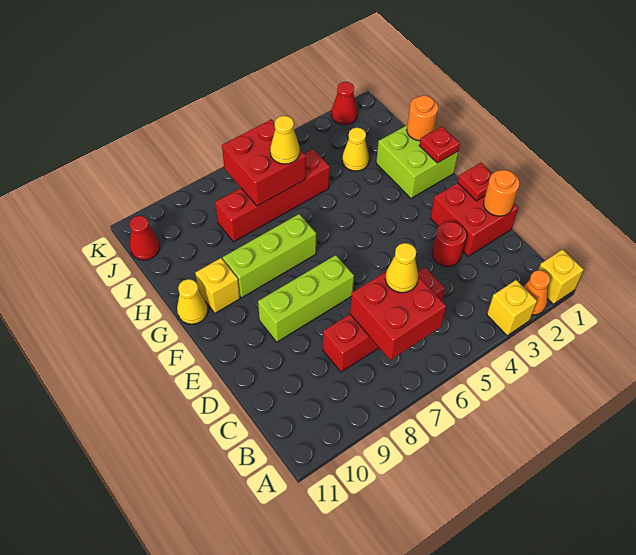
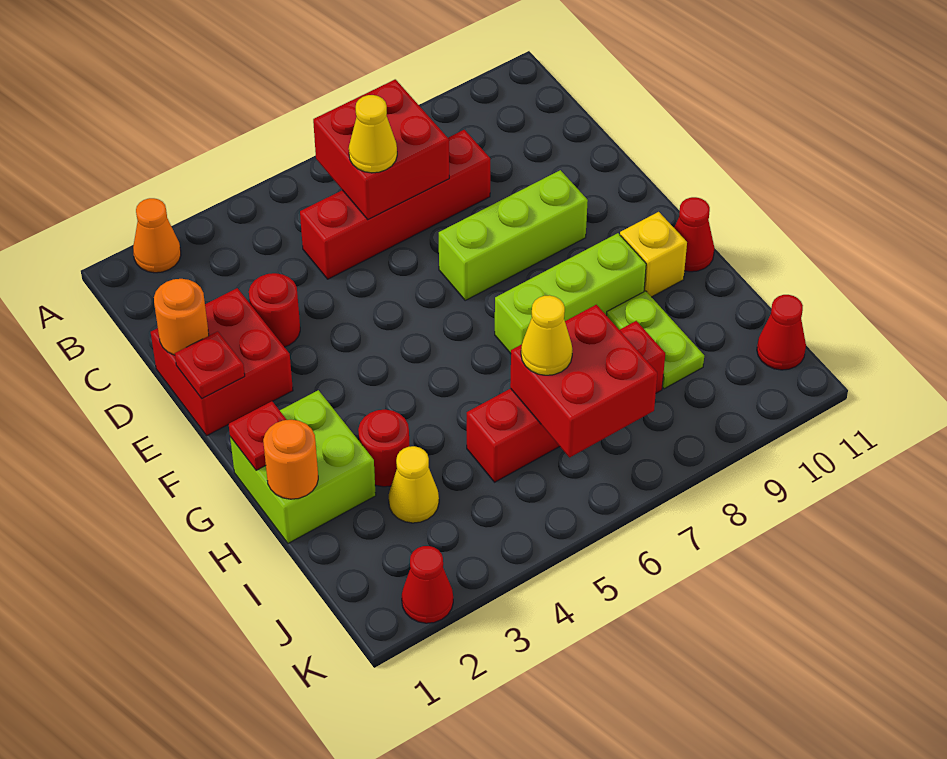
yellow 1x1 brick [538,249,584,304] -> none
yellow 1x1 brick [487,280,537,336] -> none
yellow 1x1 cone [177,279,208,324] -> red 1x1 cone [674,197,714,272]
none -> red 1x1 round brick [358,409,410,487]
none -> lime 1x2 plate [607,291,704,389]

